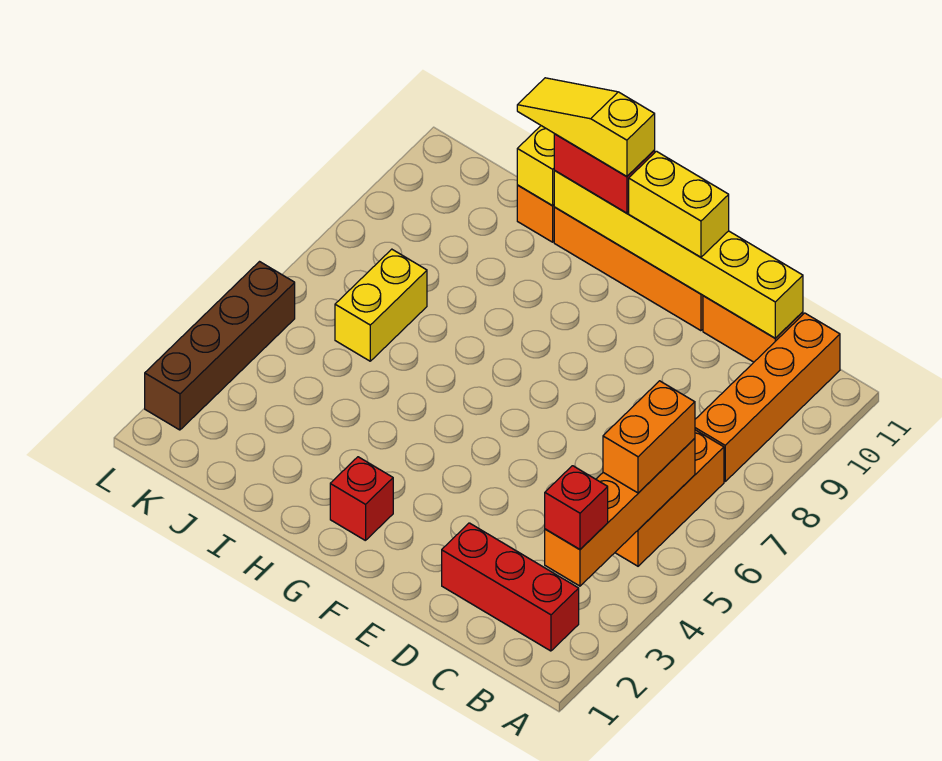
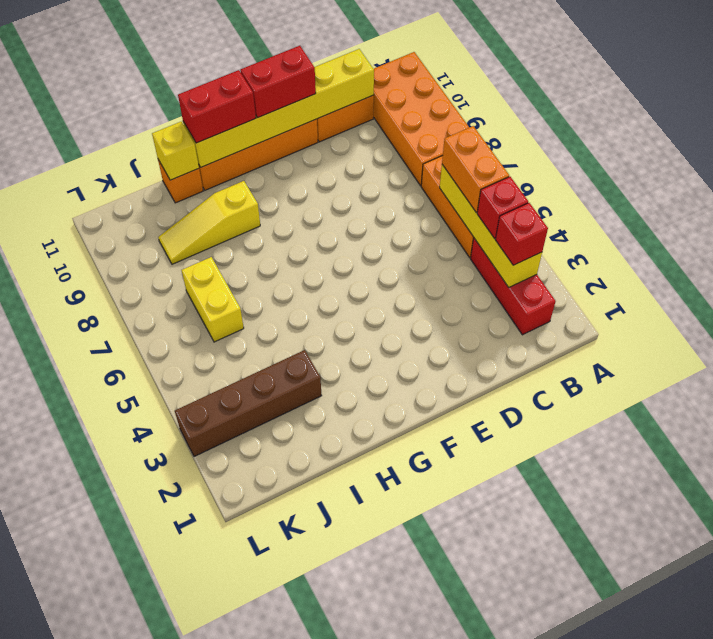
red 1x3 brick [442,523,579,651] -> red 1x3 brick turned to [471,238,556,335]
orange 1x4 brick [545,438,695,586] -> yellow 1x4 brick [440,165,542,287]
orange 1x4 brick [695,313,840,481] -> orange 2x4 brick [373,52,469,186]
yellow 1x2 brick [629,151,729,257] -> red 1x2 brick [241,46,316,118]
red 1x1 brick [330,457,393,541] -> red 1x1 brick moved to [477,177,528,239]
yellow 1x3 slope [517,78,655,177] -> yellow 1x3 slope moved to [158,181,260,264]
brown 1x4 brick [145,262,295,430] -> brown 1x4 brick turned to [175,350,322,457]

